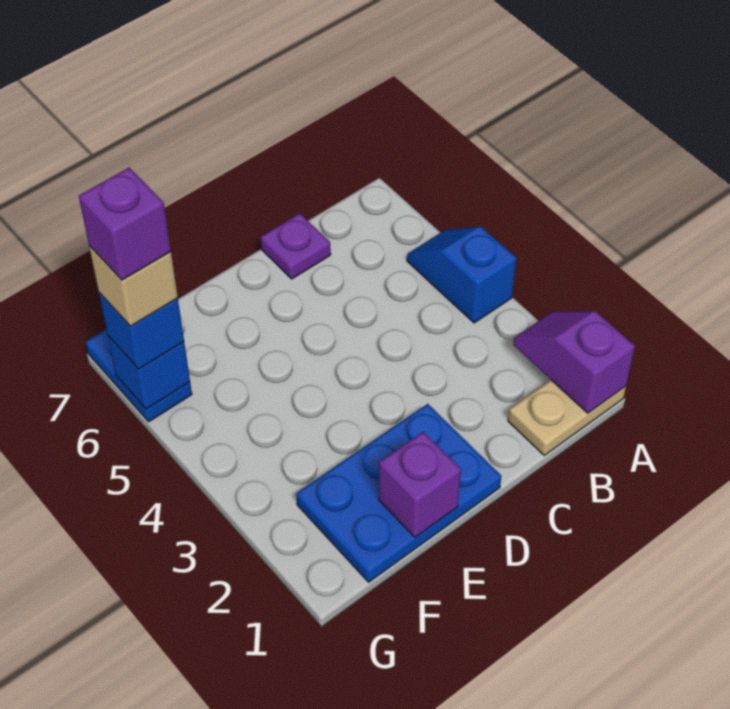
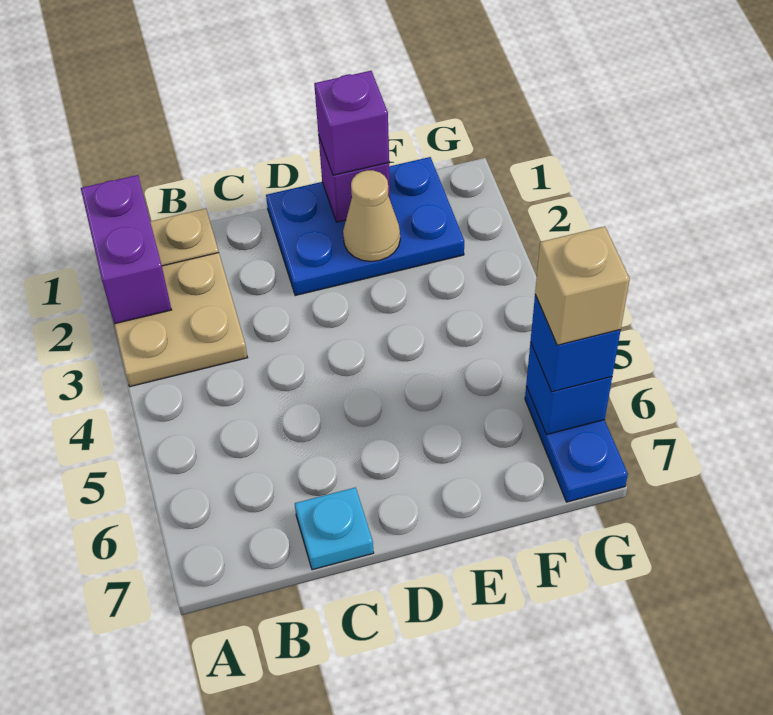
purple 1x2 slope [513,311,635,413] -> purple 1x2 brick [81,175,172,324]
none -> tan 2x2 plate [114,253,248,387]
blue 1x2 slope [407,227,516,323] -> none
purple 1x1 plate [261,213,331,279] -> cyan 1x1 plate [295,487,374,570]
none -> tan 1x1 cone [343,170,400,261]
purple 1x1 brick [79,168,171,280] -> purple 1x1 brick moved to [314,71,389,175]

